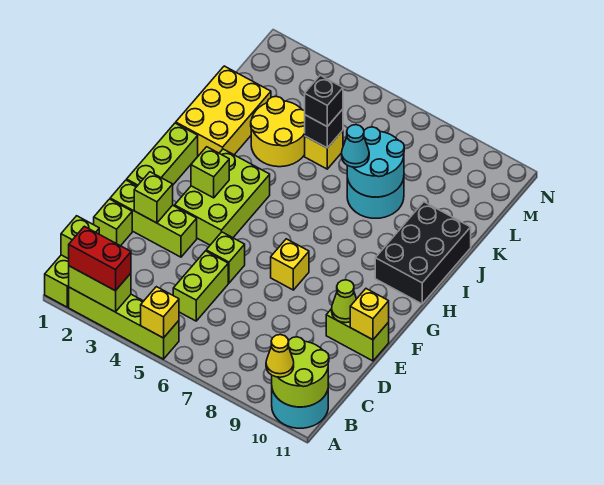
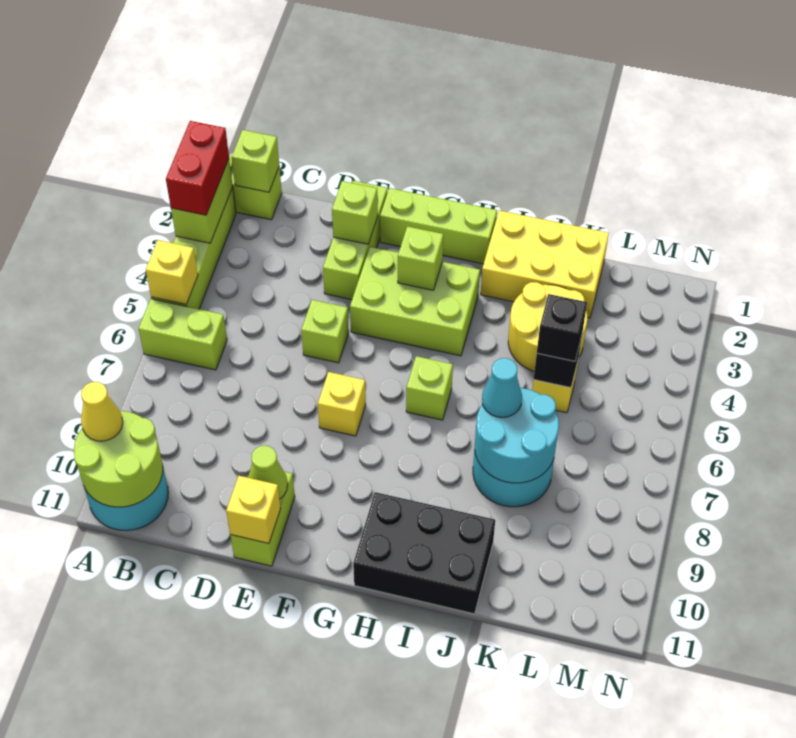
lime 1x2 brick [173,251,228,321] -> lime 1x2 brick moved to [138,299,227,370]
lime 1x1 brick [94,199,132,246] -> lime 1x1 brick moved to [406,356,453,420]

